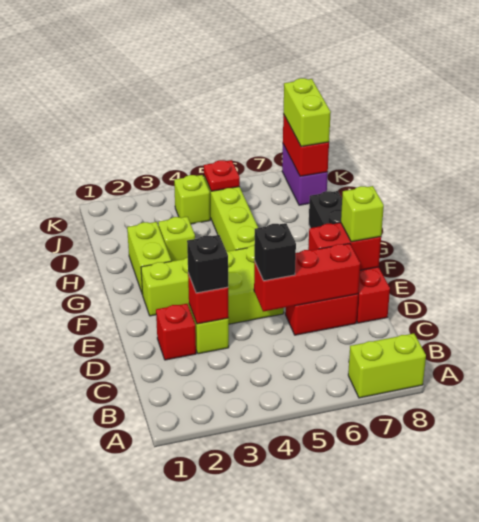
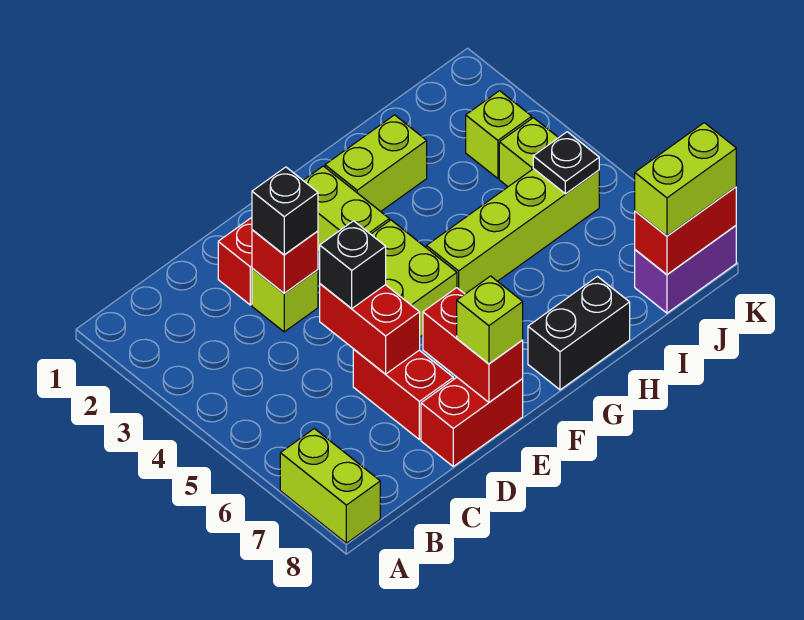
red 1x3 brick [254,243,360,312] -> red 1x2 brick [320,284,420,374]
lime 1x1 brick [158,217,195,261] -> lime 1x1 brick moved to [466,91,532,178]
red 1x1 plate [204,160,240,191] -> black 1x1 plate [533,132,599,194]

